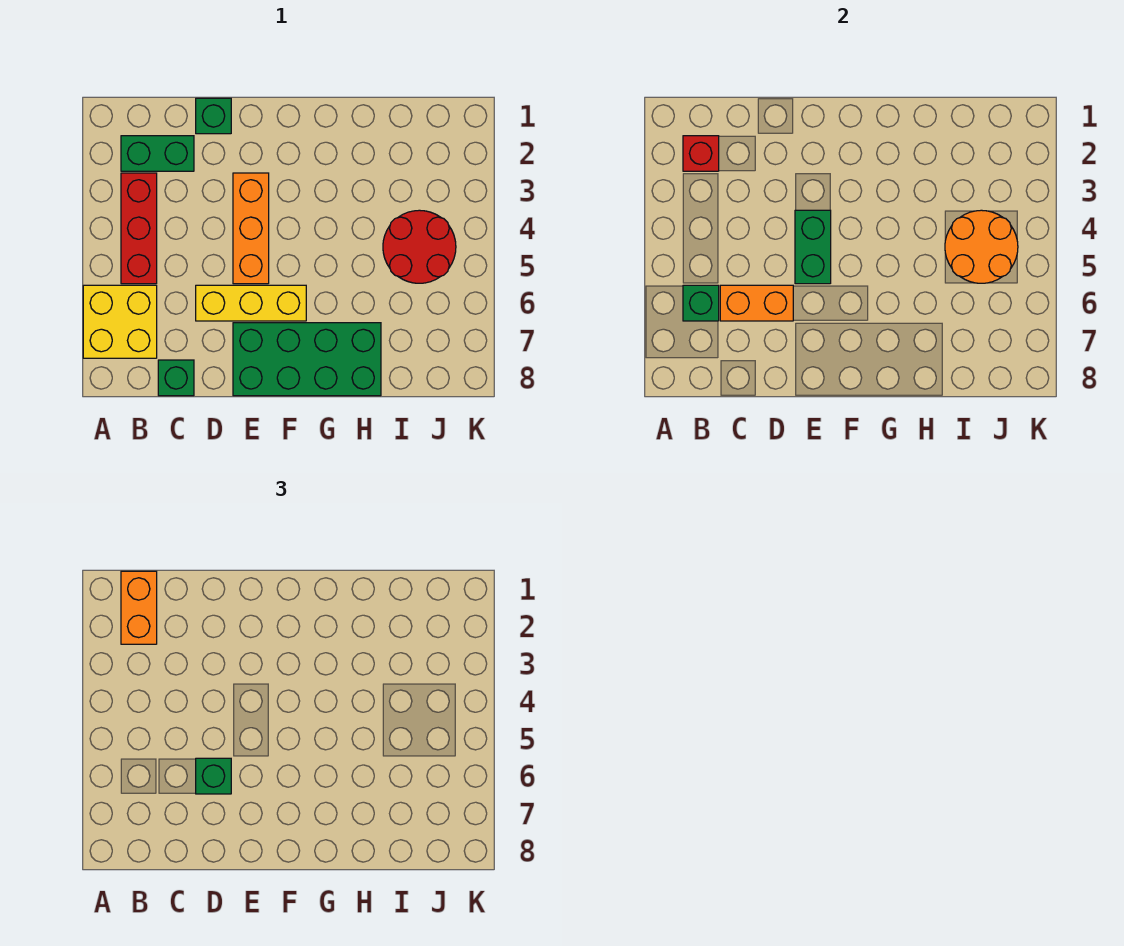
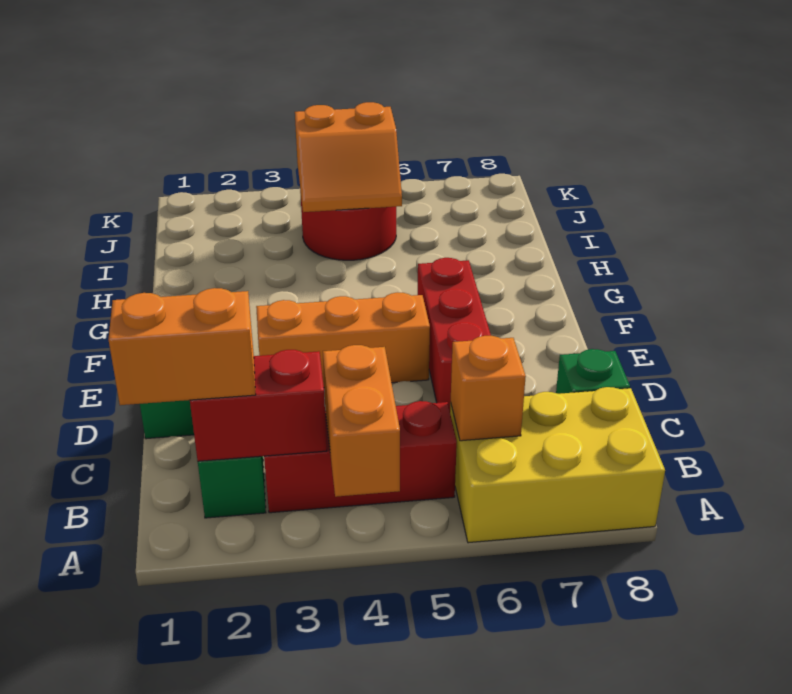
yellow 2x2 brick [83,285,157,358] -> yellow 2x3 brick [450,387,665,543]
red 1x1 brick [683,136,719,171] -> red 1x2 brick [190,350,327,461]
green 1x1 brick [683,285,719,321] -> orange 1x1 brick [451,336,526,441]
orange 1x2 brick [720,285,793,321] -> orange 1x2 brick moved to [323,345,400,497]
yellow 1x3 brick [196,285,306,321] -> red 1x3 brick [418,258,491,410]
green 1x1 brick [196,758,231,794] -> none
green 1x2 brick [795,210,831,284] -> none
green 2x4 brick [233,323,381,396] -> none
orange 2x2 round brick [945,210,1018,283] -> orange 2x2 slope [295,102,402,212]

